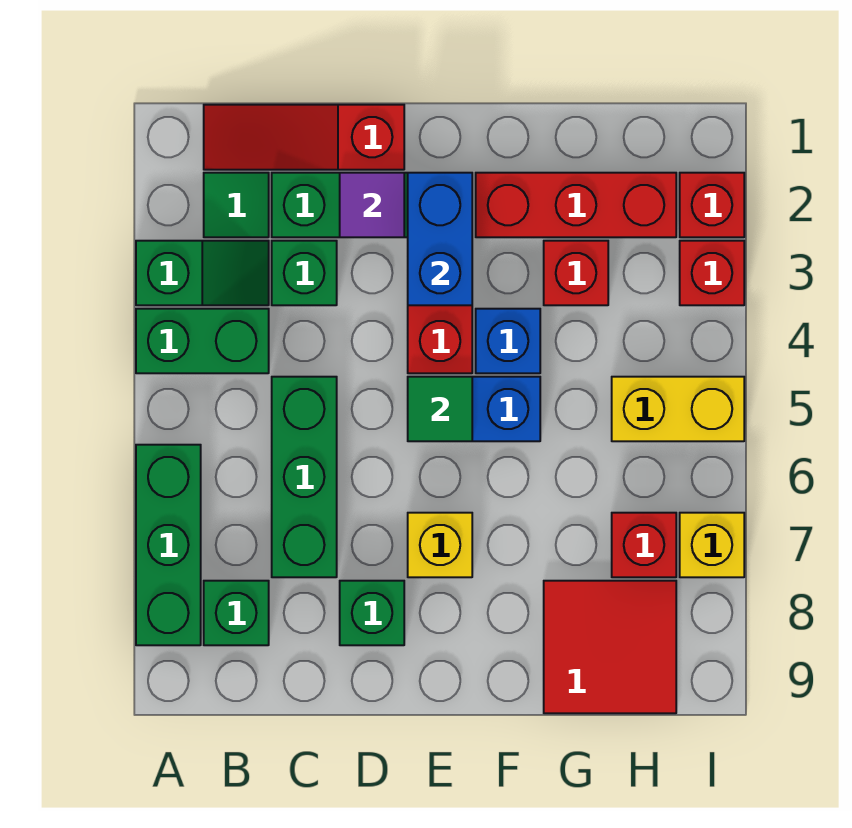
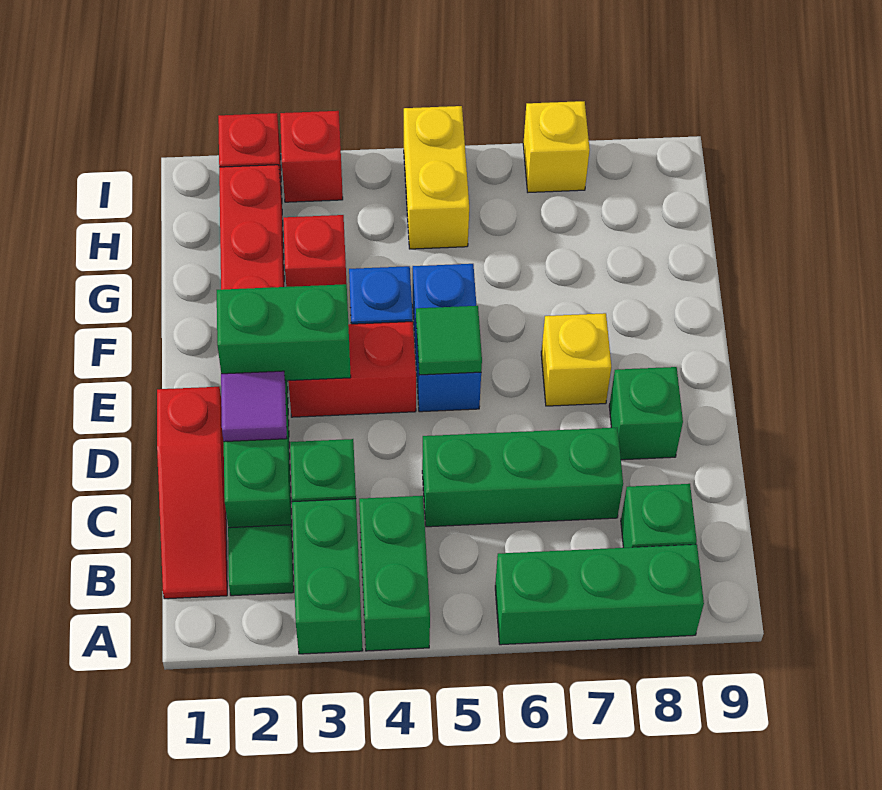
green 1x2 slope [136,241,269,305] -> green 1x2 brick [292,499,363,654]
blue 1x2 brick [408,173,472,305] -> green 1x2 brick [217,284,351,381]
red 2x2 tile [544,581,676,713] -> none
red 1x1 brick [612,513,676,577] -> none

